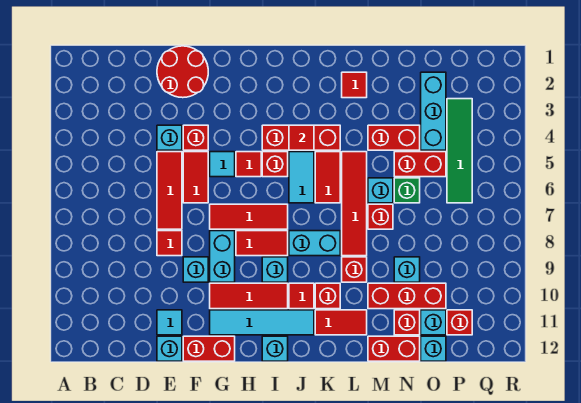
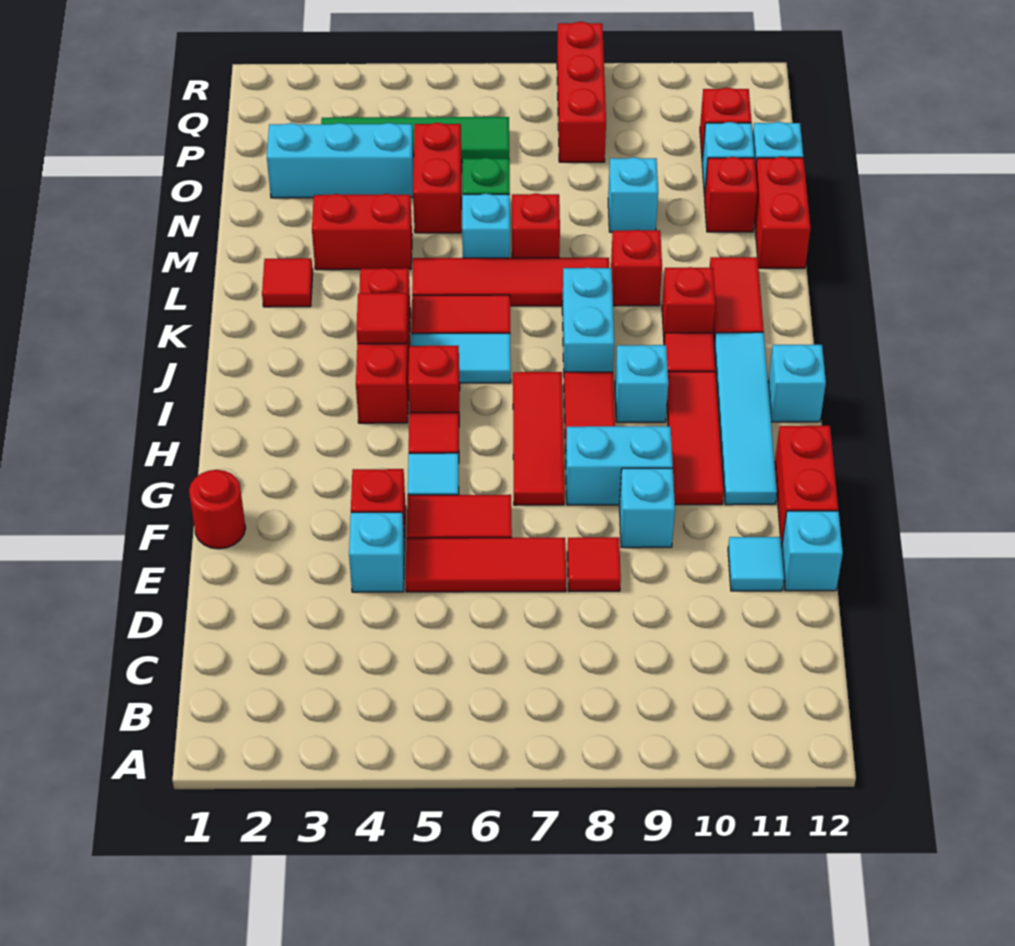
red 2x2 round brick [157,46,208,98] -> red 1x1 round brick [189,470,246,549]
red 1x2 brick [368,125,420,150] -> red 1x2 brick turned to [312,194,412,270]
red 1x3 brick [368,283,446,309] -> red 1x3 brick moved to [557,22,606,162]

